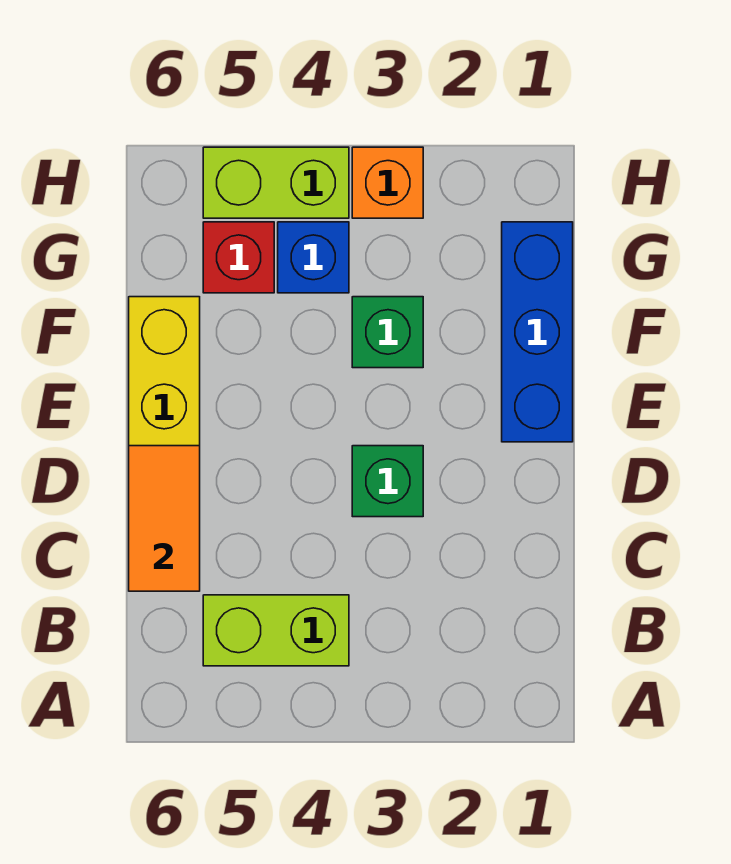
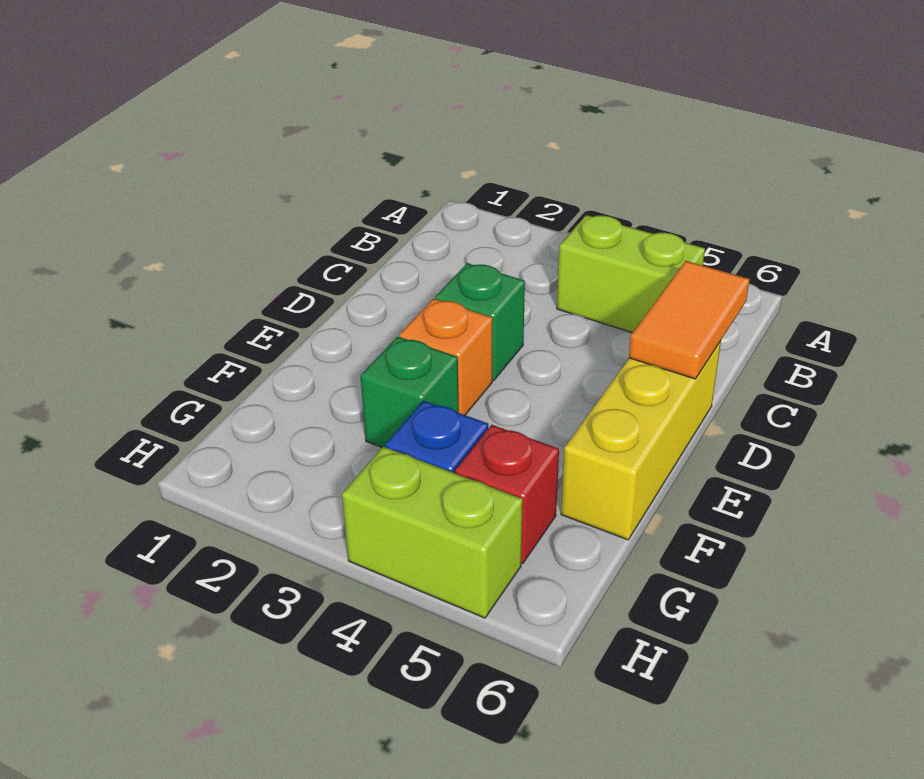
blue 1x3 brick [502,222,573,442] -> none
orange 1x1 brick [352,147,423,218] -> orange 1x1 brick moved to [399,299,492,415]

